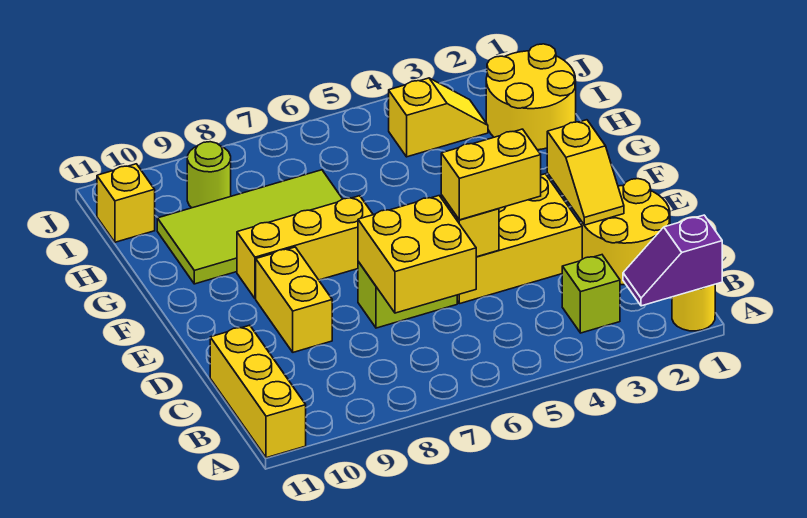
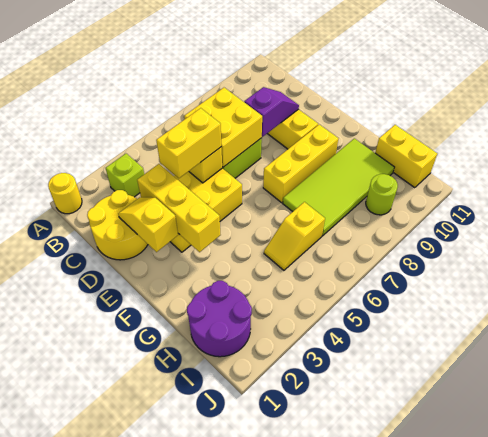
purple 1x2 slope [623,215,722,306] -> purple 1x2 slope moved to [244,87,299,137]
yellow 1x3 brick [210,325,306,458] -> yellow 1x3 brick moved to [137,164,220,252]
yellow 2x2 round brick [486,44,576,150] -> purple 2x2 round brick [187,281,252,357]
yellow 1x2 slope [389,78,488,157] -> yellow 1x2 slope moved to [264,202,325,270]
yellow 1x1 brick [97,164,155,242] -> yellow 1x2 brick [375,125,437,188]

